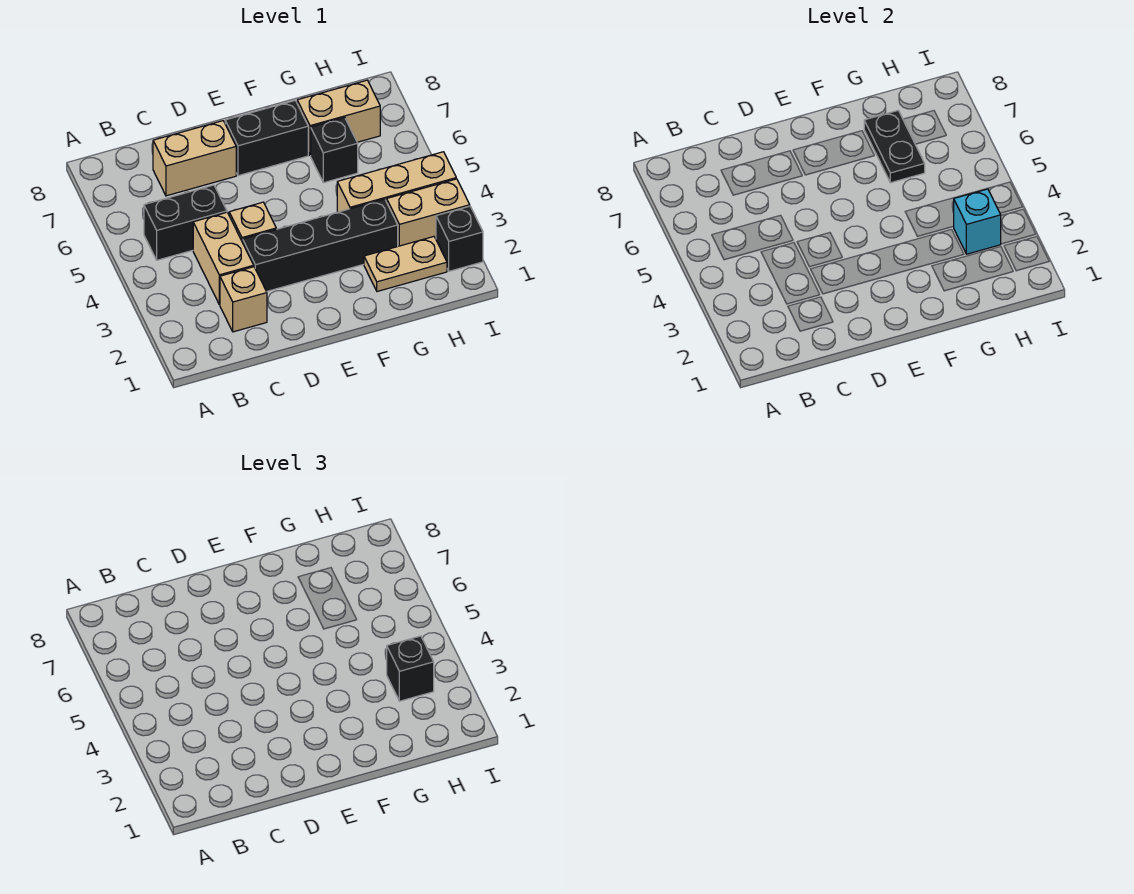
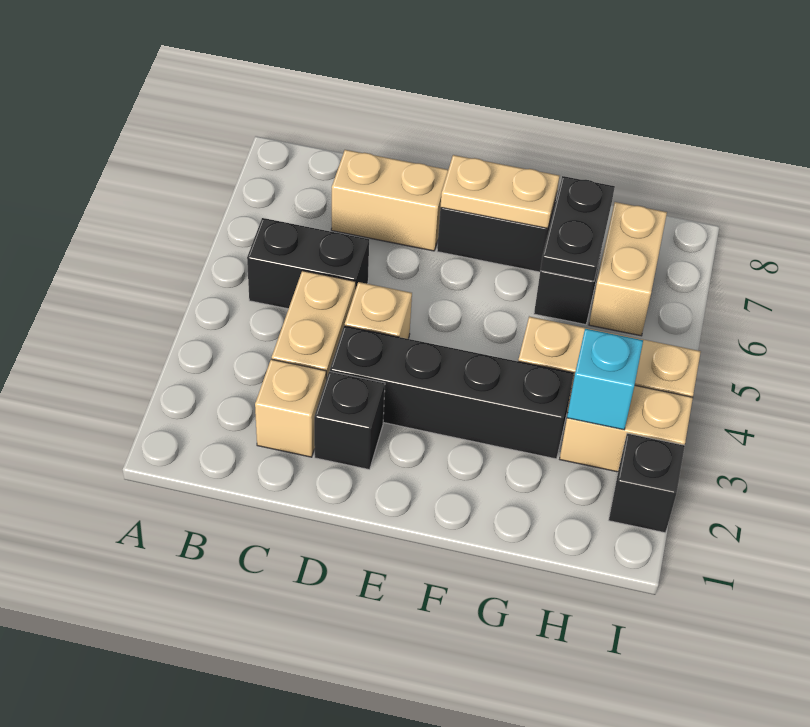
tan 1x2 plate [364,237,447,291] -> tan 1x2 plate moved to [441,155,559,228]
tan 1x2 brick [297,80,380,155] -> tan 1x2 brick turned to [589,202,667,336]
black 1x1 brick [387,636,434,701] -> black 1x1 brick moved to [314,371,385,470]

